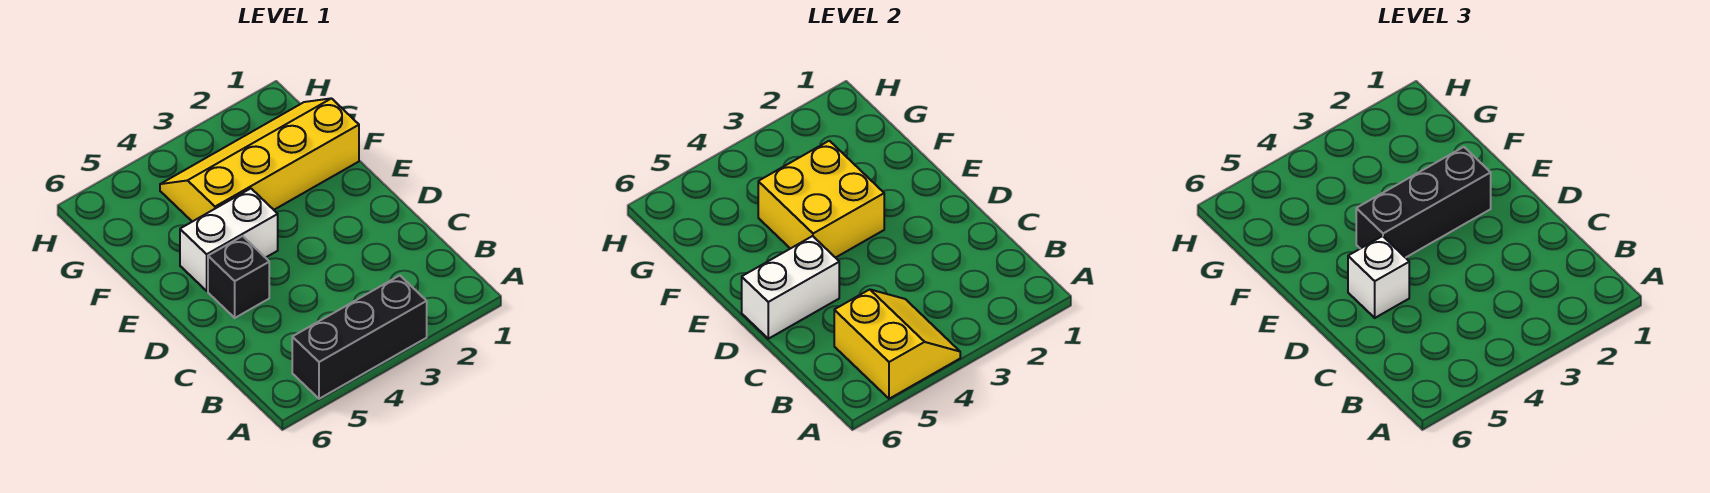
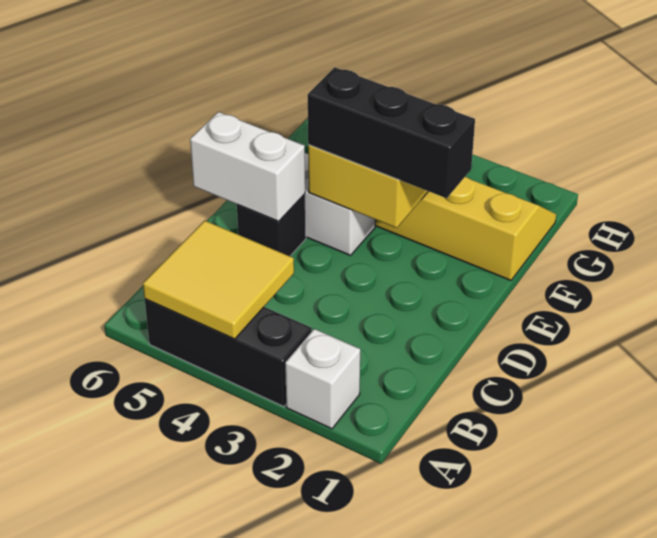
yellow 2x2 slope [834,290,960,399] -> yellow 2x2 tile [143,221,294,339]
white 1x1 brick [1348,236,1409,318] -> white 1x1 brick moved to [285,329,360,429]

